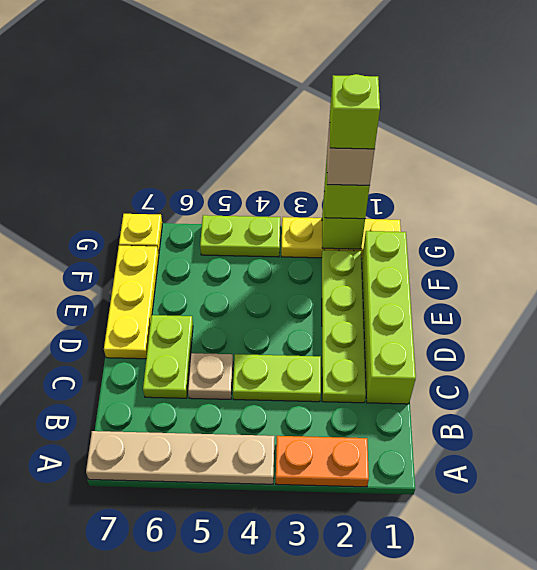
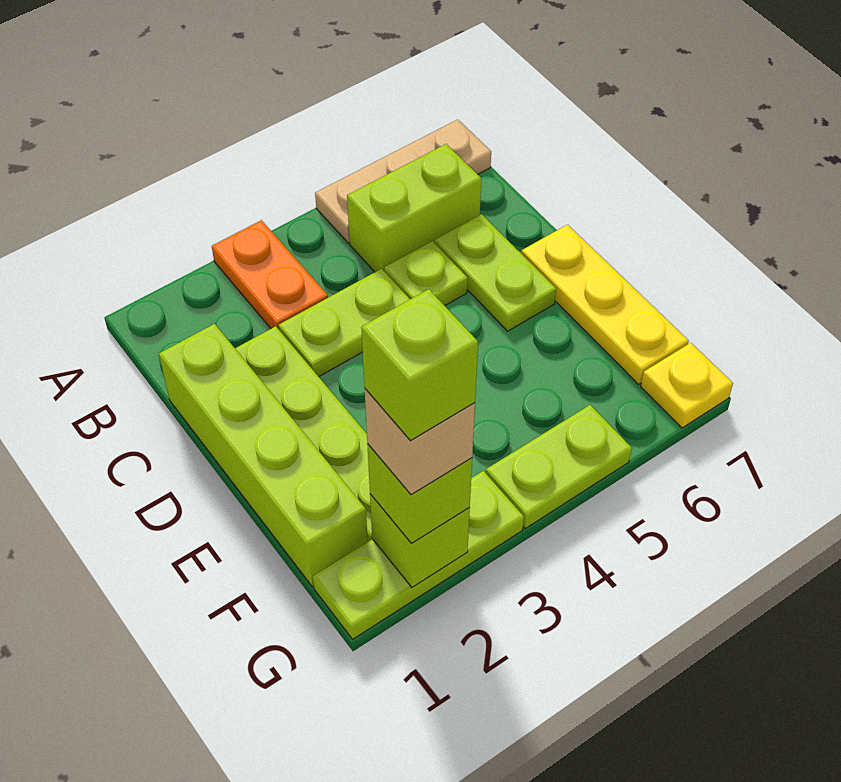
orange 1x2 plate [276,436,369,487] -> orange 1x2 plate turned to [212,220,328,329]
tan 1x4 plate [86,431,275,484] -> tan 1x3 plate [315,120,491,243]
none -> lime 1x2 brick [347,144,482,272]
tan 1x1 plate [188,353,233,399] -> lime 1x1 plate [384,241,468,306]
yellow 1x3 plate [281,217,401,259] -> lime 1x3 plate [313,471,524,639]

